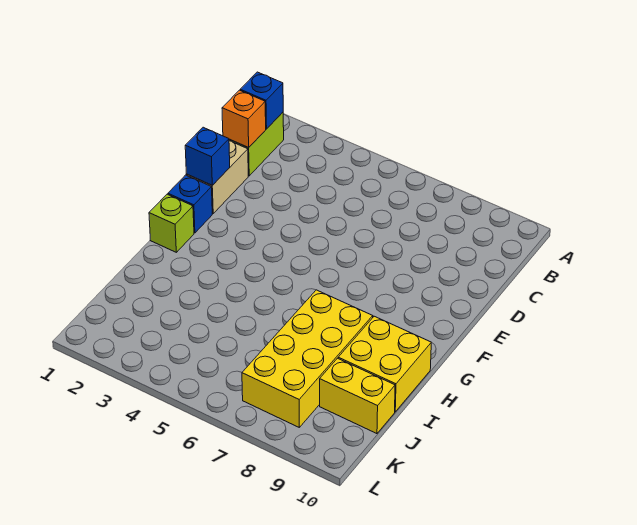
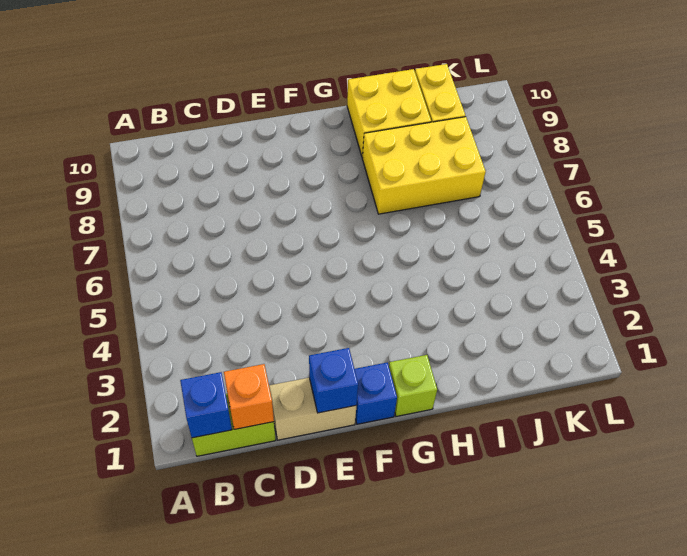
yellow 2x4 brick [242,290,373,427] -> yellow 2x3 brick [362,117,486,214]

